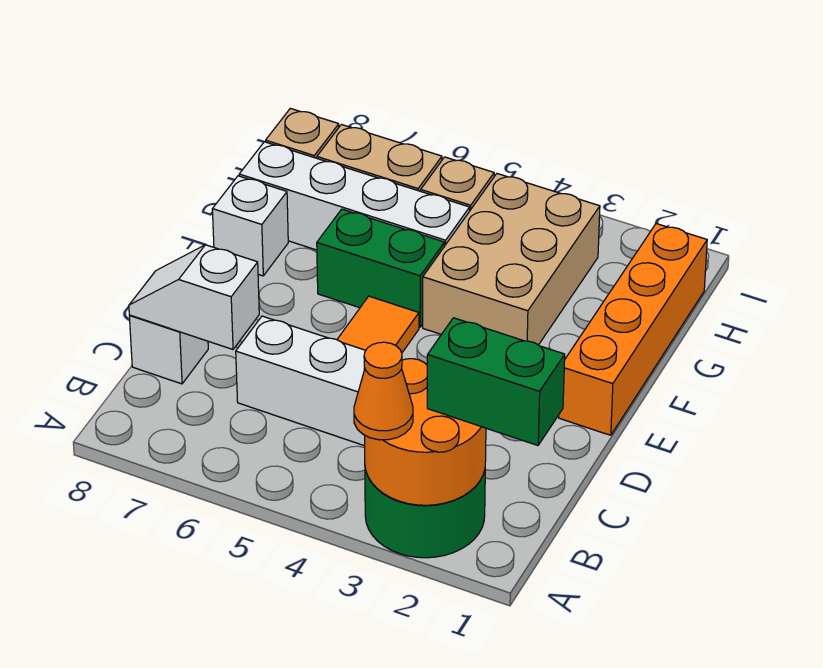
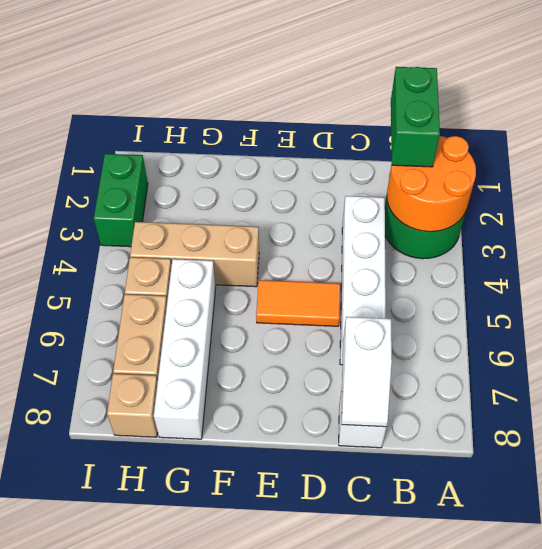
orange 1x1 cone [354,342,413,440] -> none
orange 1x4 brick [559,224,707,435] -> none
tan 2x3 brick [423,174,600,345] -> tan 1x3 brick [130,222,259,287]
green 1x2 brick [317,209,444,327] -> green 1x2 brick moved to [94,154,148,247]
white 1x1 brick [212,176,288,276] -> none

